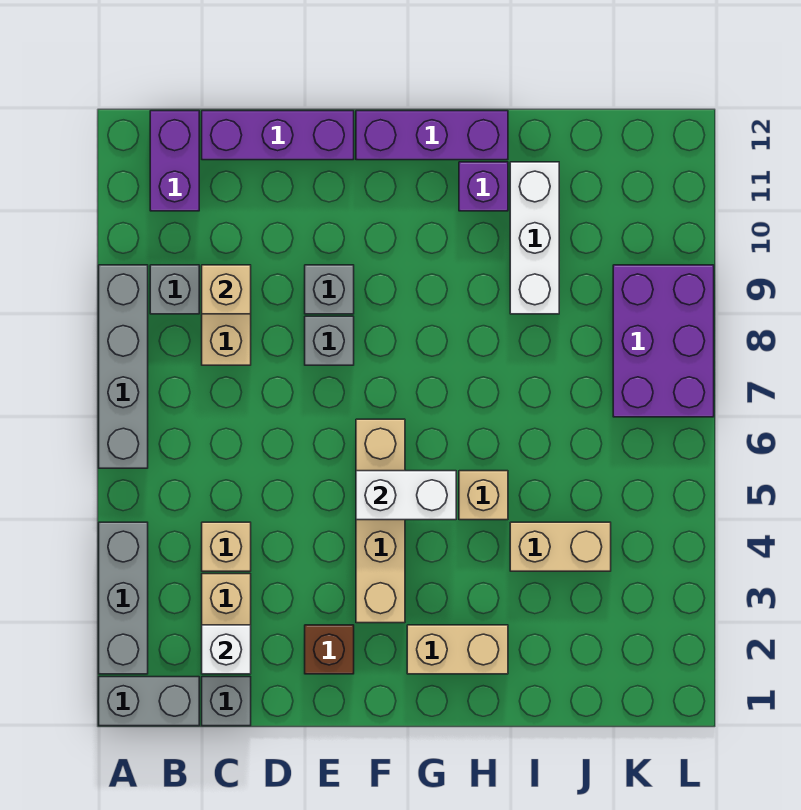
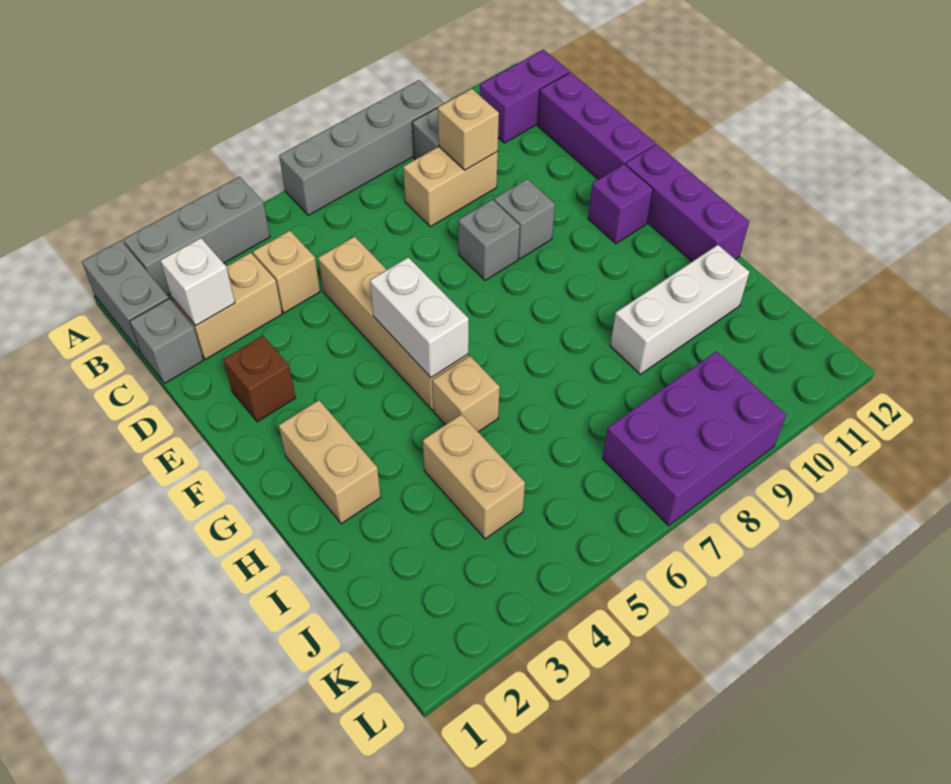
tan 1x4 brick [356,419,405,623] -> tan 1x4 brick turned to [318,236,468,410]
purple 1x1 brick [459,162,508,211] -> purple 1x1 brick moved to [588,164,653,244]

